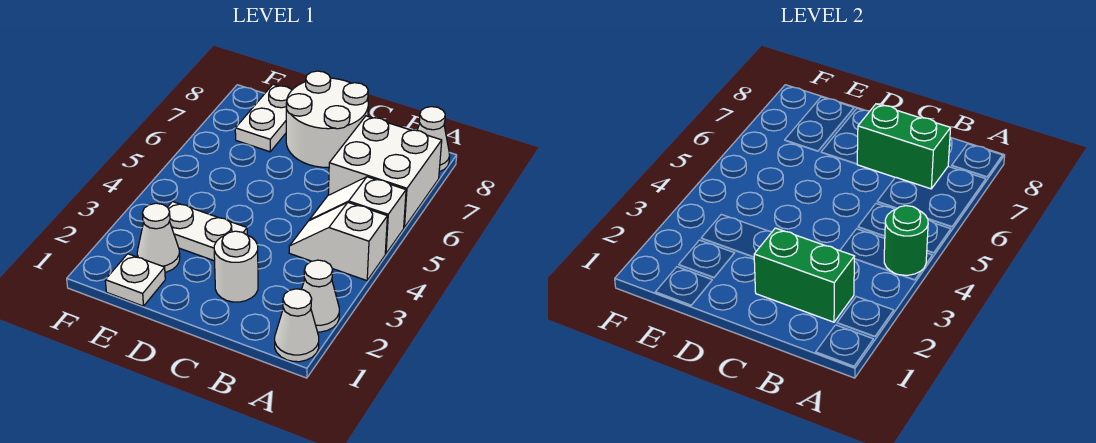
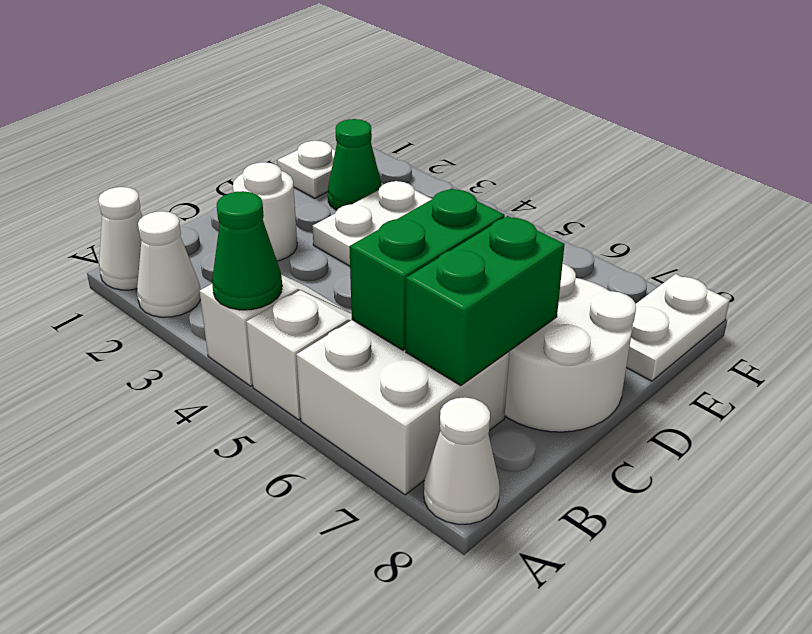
green 1x1 round brick [884,206,928,275] -> green 1x1 cone [212,191,282,310]
green 1x2 brick [754,228,855,322] -> green 1x2 brick moved to [349,188,505,350]
white 1x1 cone [137,203,180,272] -> green 1x1 cone [328,119,382,210]
white 1x2 plate [235,84,292,152] -> white 1x2 plate turned to [626,274,730,381]

